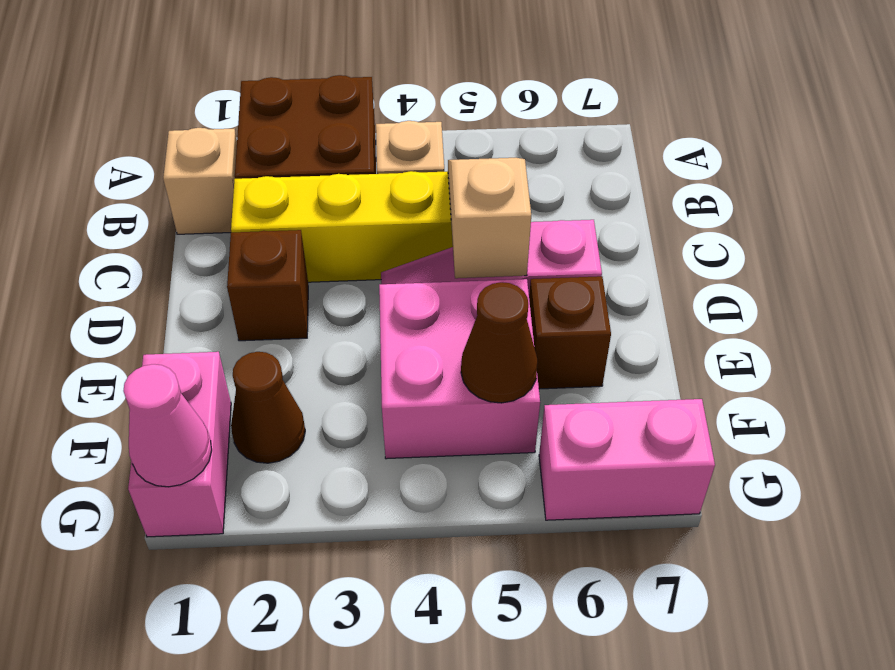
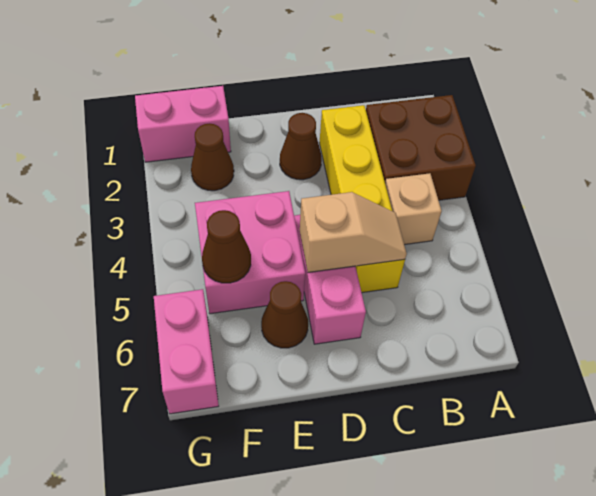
tan 1x1 brick [163,128,237,234] -> none
brown 1x1 brick [227,230,308,341] -> brown 1x1 cone [280,113,322,180]
brown 1x1 brick [529,276,611,389] -> brown 1x1 cone [261,281,308,348]
pink 1x1 cone [123,364,212,487] -> none

